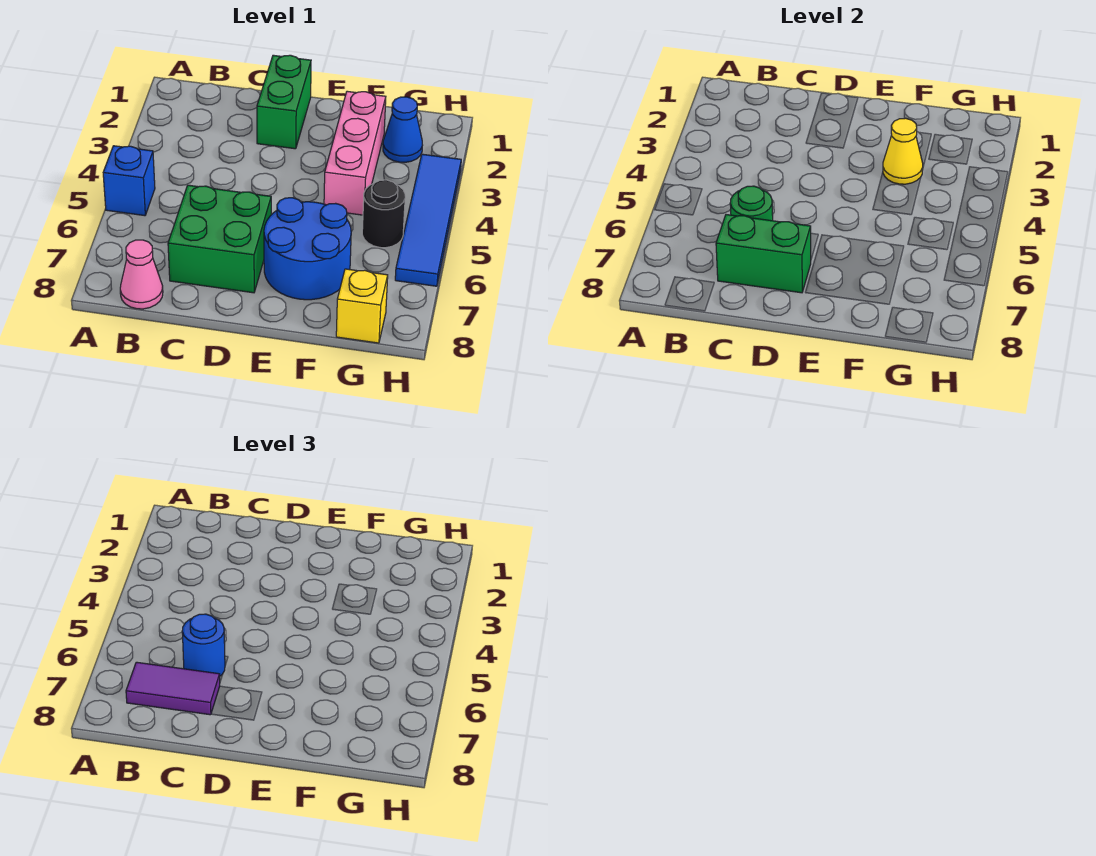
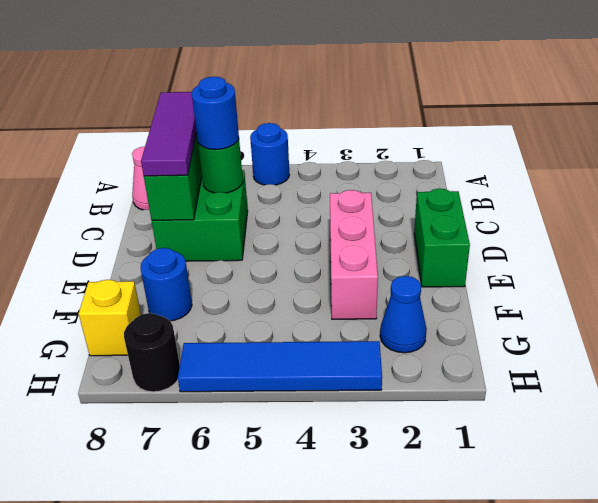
blue 1x1 brick [103,146,155,216] -> blue 1x1 round brick [250,123,290,185]
purple 1x2 tile [126,662,220,715] -> purple 1x3 tile [141,92,197,176]
green 1x2 brick [257,55,311,149] -> green 1x2 brick turned to [414,189,470,287]
blue 2x2 round brick [264,198,351,300] -> blue 1x1 round brick [141,248,192,321]
pink 1x3 brick [324,91,386,215] -> pink 1x3 brick turned to [330,190,378,319]
yellow 1x1 cone [883,118,923,184] -> none
black 1x1 round brick [362,180,405,248] -> black 1x1 round brick moved to [124,313,180,392]

